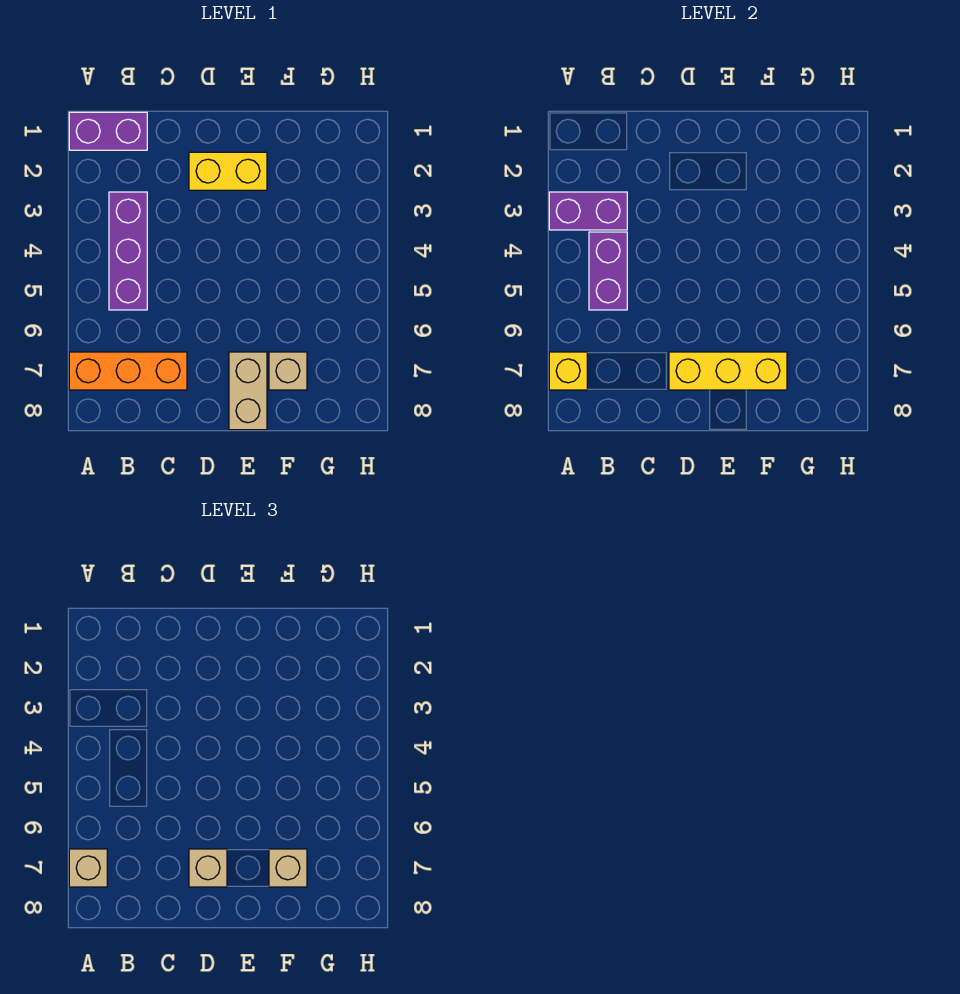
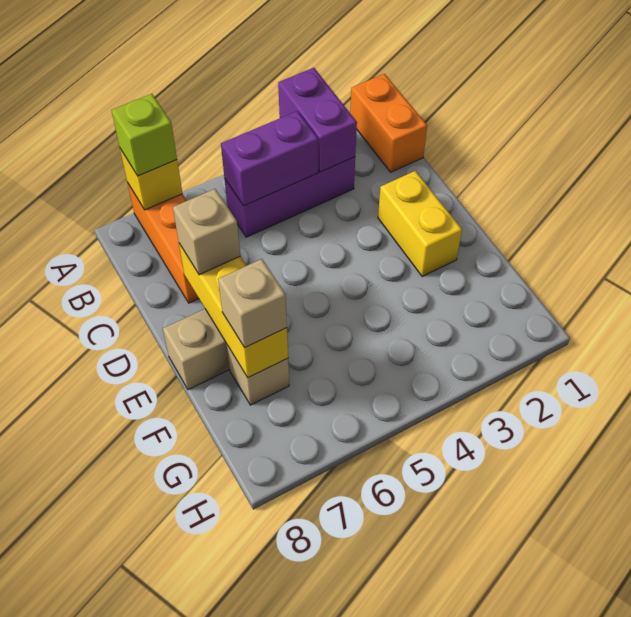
purple 1x2 brick [69,112,147,150] -> orange 1x2 brick [350,74,427,172]
tan 1x1 brick [69,849,107,887] -> lime 1x1 brick [112,94,177,176]

